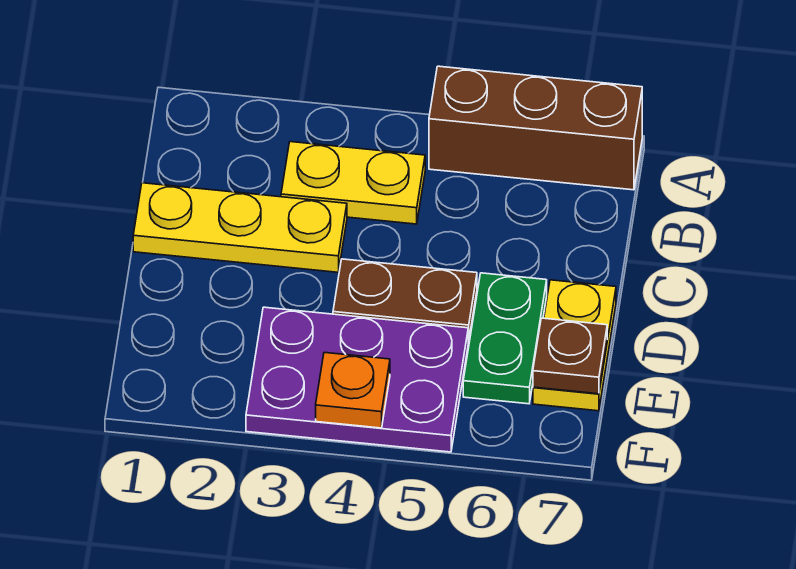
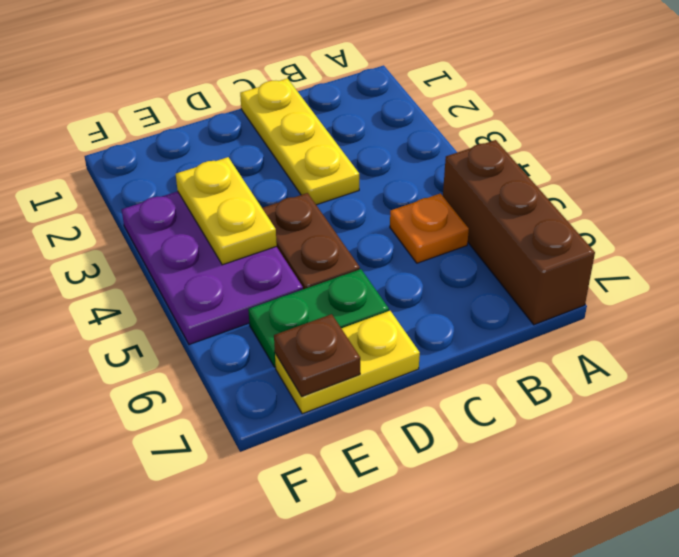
yellow 1x2 plate [281,142,425,224] -> yellow 1x2 plate moved to [176,157,277,265]
orange 1x1 plate [316,352,390,428] -> orange 1x1 plate moved to [390,194,469,263]

